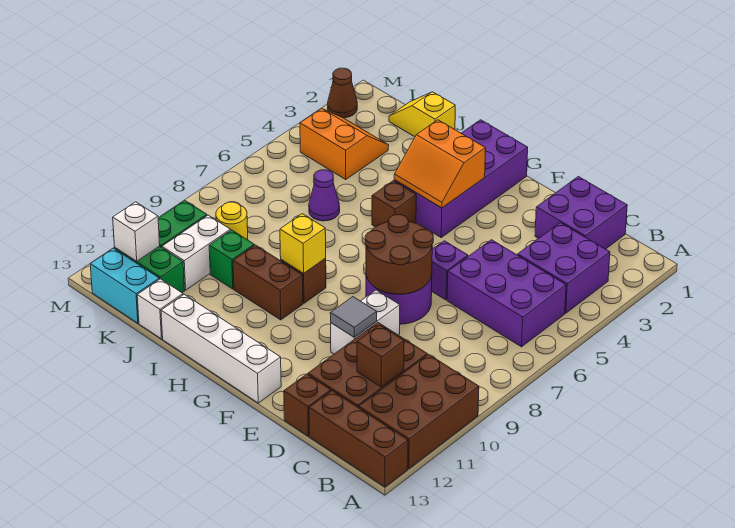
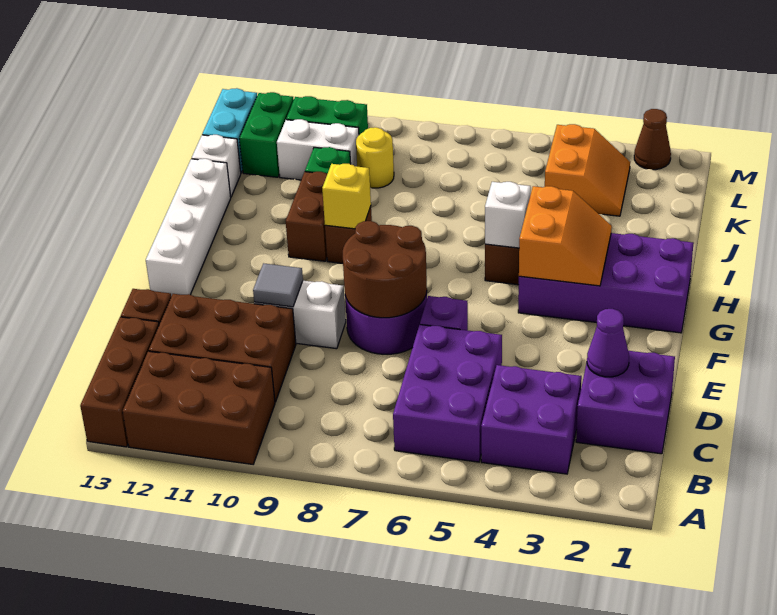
brown 1x1 brick [357,325,404,387] -> none
orange 2x2 slope [394,120,486,208] -> orange 2x2 slope turned to [519,186,612,286]
yellow 1x2 slope [389,92,455,137] -> none
purple 1x1 cone [309,170,340,221] -> purple 1x1 cone moved to [587,309,629,377]
white 1x1 brick [113,202,160,261] -> white 1x1 brick moved to [485,182,531,248]

